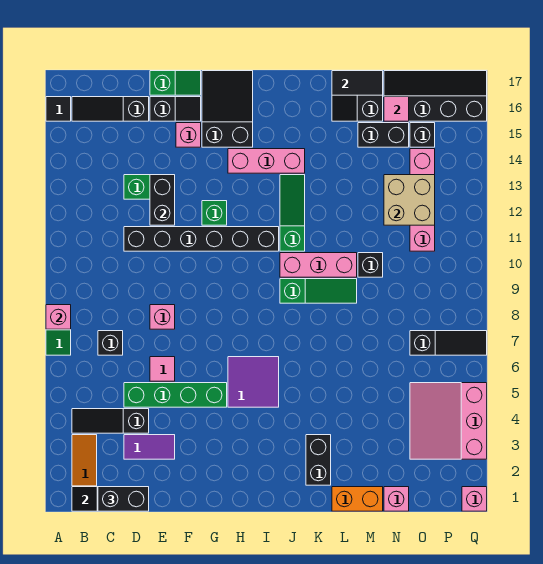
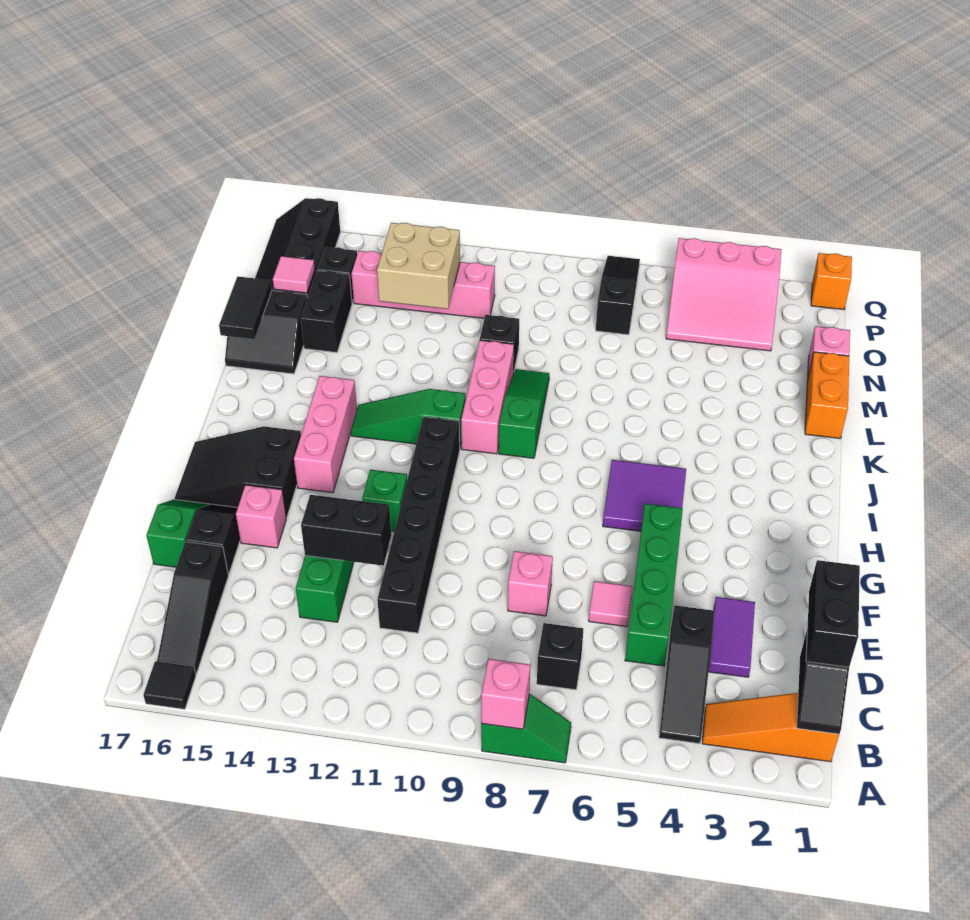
black 1x2 brick [306,435,331,485] -> none
pink 1x1 brick [462,487,487,511] -> orange 1x1 brick [811,253,852,310]

